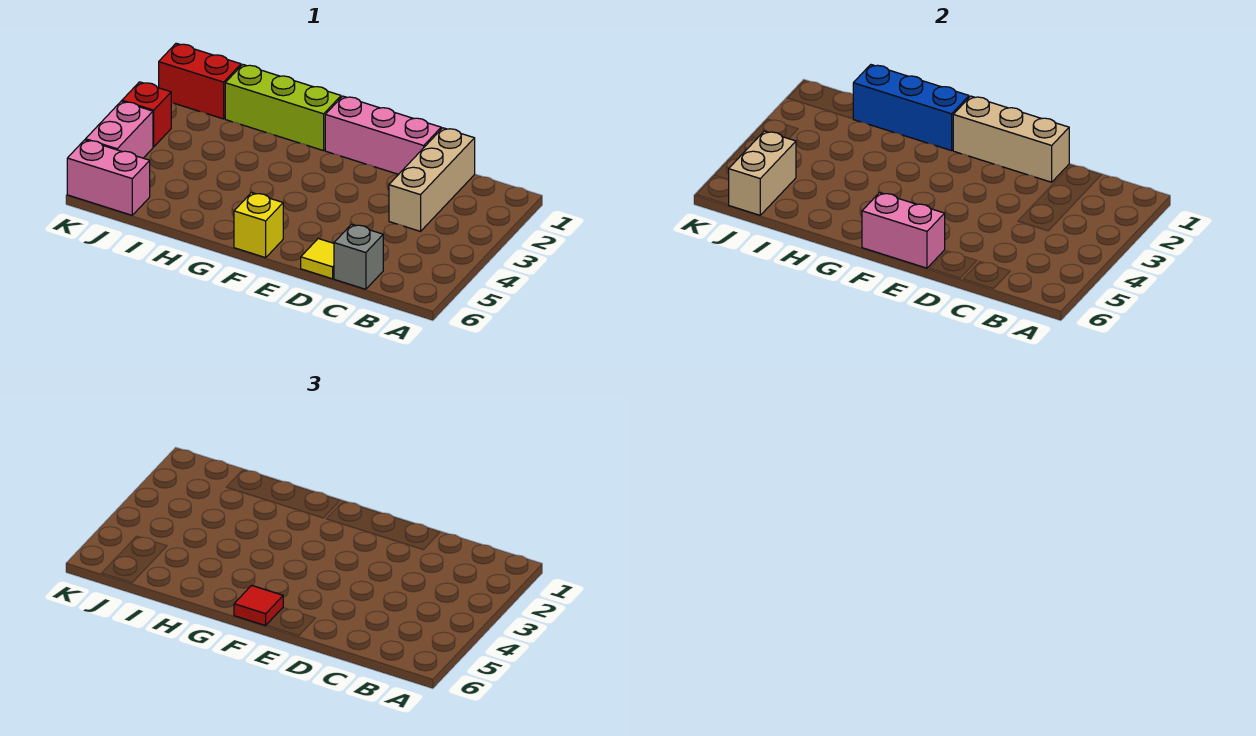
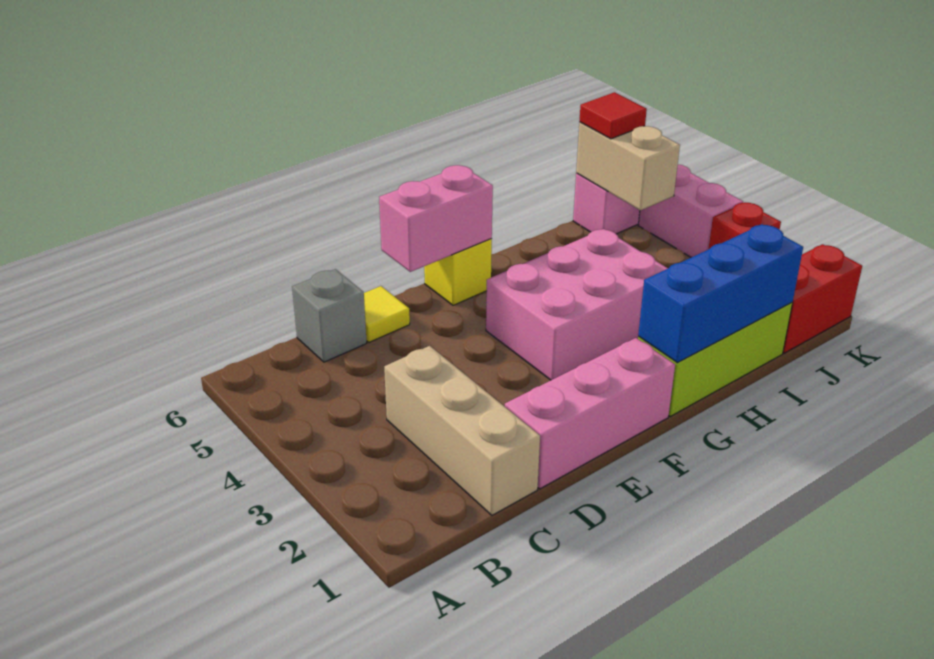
tan 1x3 brick [953,96,1069,182] -> none
none -> pink 2x3 brick [486,229,668,380]
red 1x1 tile [234,585,283,626] -> red 1x1 tile moved to [579,92,647,139]

